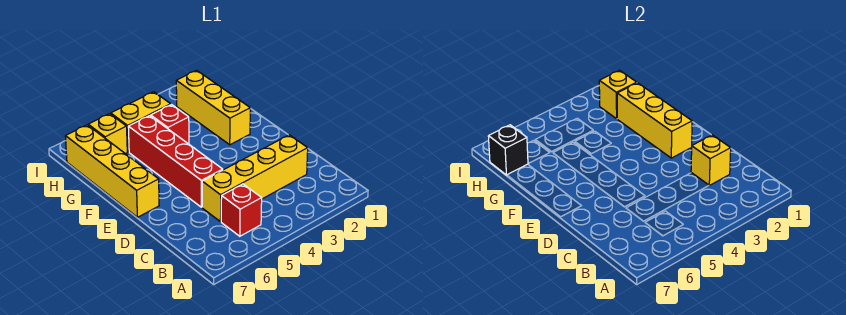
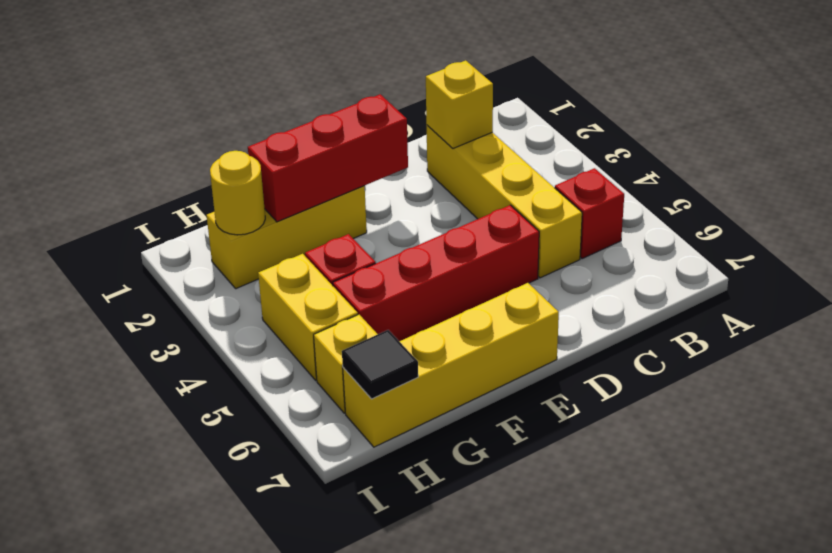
yellow 1x3 brick [617,83,692,158] -> red 1x3 brick [248,94,408,222]
yellow 1x1 brick [599,70,637,119] -> yellow 1x1 round brick [210,151,265,235]
black 1x1 brick [488,125,528,175] -> black 1x1 tile [342,330,418,399]

